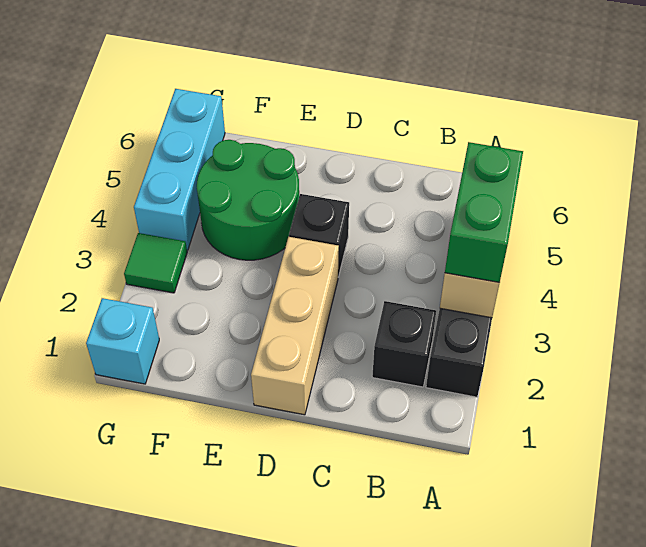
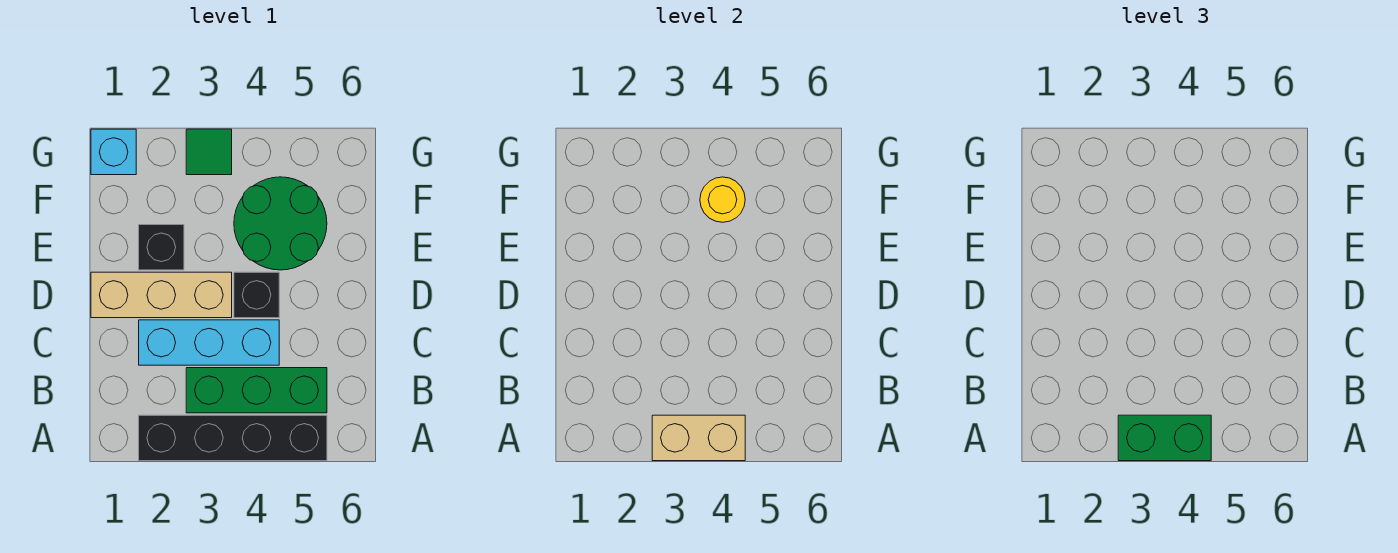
black 1x1 brick [372,301,436,387] -> black 1x1 brick moved to [139,225,184,270]
none -> green 1x3 brick [186,368,327,413]
none -> yellow 1x1 round brick [700,177,745,222]
cyan 1x3 brick [134,89,225,250] -> cyan 1x3 brick moved to [139,320,279,365]

